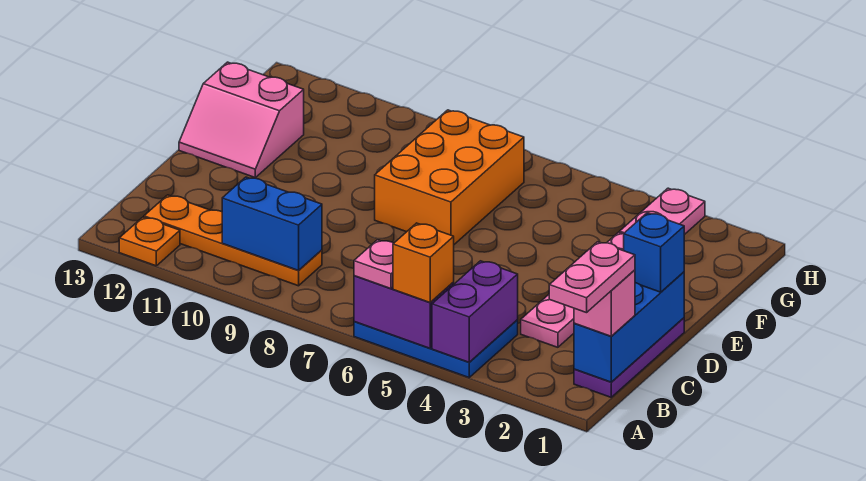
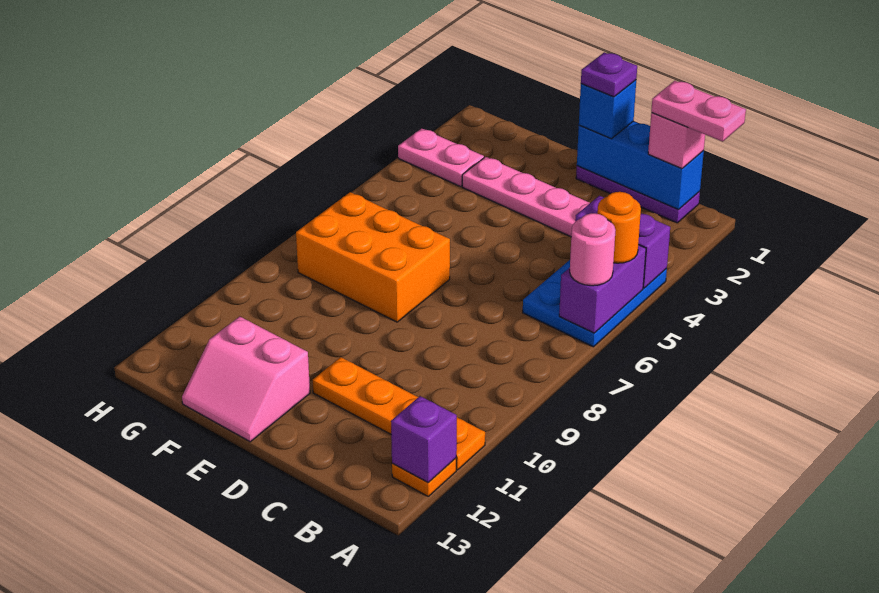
orange 1x1 brick [393,223,454,302] -> orange 1x1 round brick [597,192,641,263]
pink 1x1 plate [354,240,394,289] -> pink 1x1 round brick [570,213,615,286]
none -> purple 1x1 brick [391,396,457,483]
orange 1x4 plate [144,195,322,286] -> orange 1x4 plate turned to [312,357,485,470]
blue 1x2 brick [222,177,322,271] -> none
none -> purple 1x1 plate [581,52,637,97]
pink 2x2 slope [179,62,304,177] -> pink 2x2 slope turned to [182,316,310,442]

